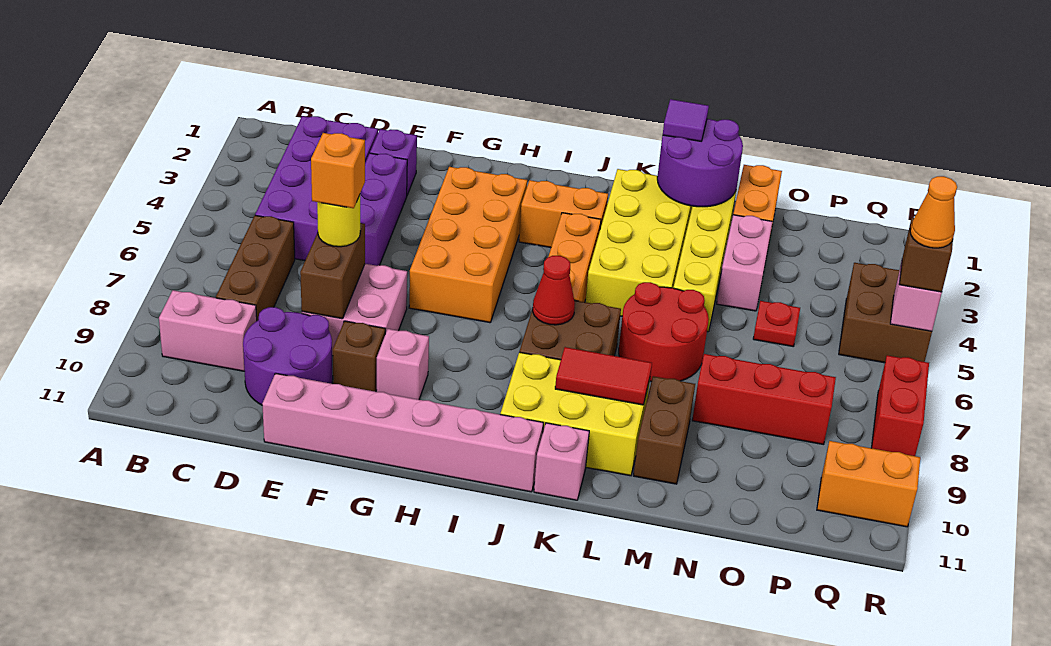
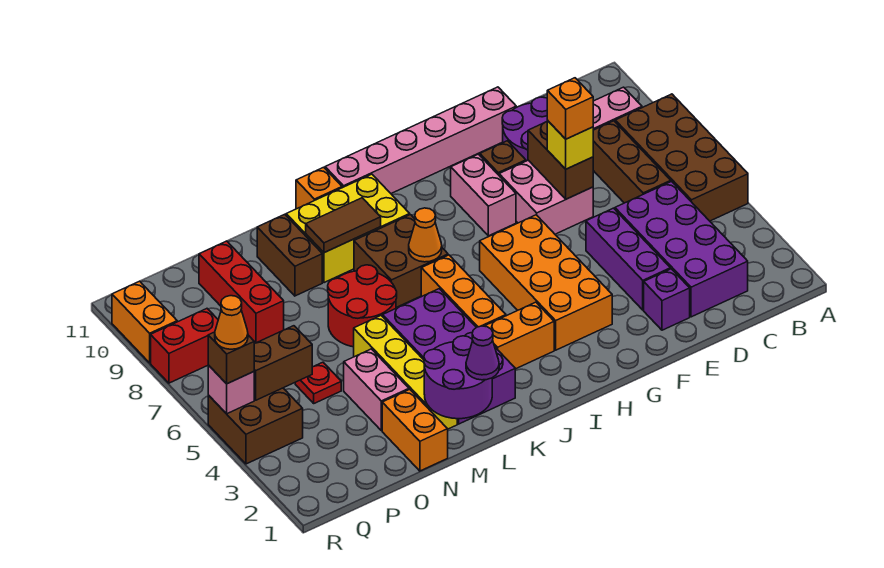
none -> brown 2x4 brick [615,94,748,221]
yellow 1x1 round brick [317,195,360,247] -> yellow 1x1 brick [547,121,593,169]
pink 1x1 brick [377,329,429,400] -> pink 1x2 brick [451,154,516,236]
red 1x1 cone [533,256,575,325] -> orange 1x1 cone [409,208,442,262]
yellow 2x4 brick [585,169,692,316] -> purple 2x4 brick [383,289,515,424]
red 1x2 tile [555,347,652,405] -> brown 1x2 tile [306,198,381,253]
pink 1x1 brick [534,423,589,500] -> orange 1x1 brick [296,167,342,209]
purple 1x1 tile [663,99,709,141] -> purple 1x1 cone [466,326,499,380]
red 1x3 brick [692,354,836,445] -> red 1x3 brick turned to [199,241,284,343]
none -> brown 1x2 brick [254,326,312,400]
orange 1x2 brick [817,441,920,527] -> orange 1x2 brick turned to [112,281,177,363]
red 1x2 brick [872,355,929,456] -> red 1x2 brick turned to [151,309,218,383]

